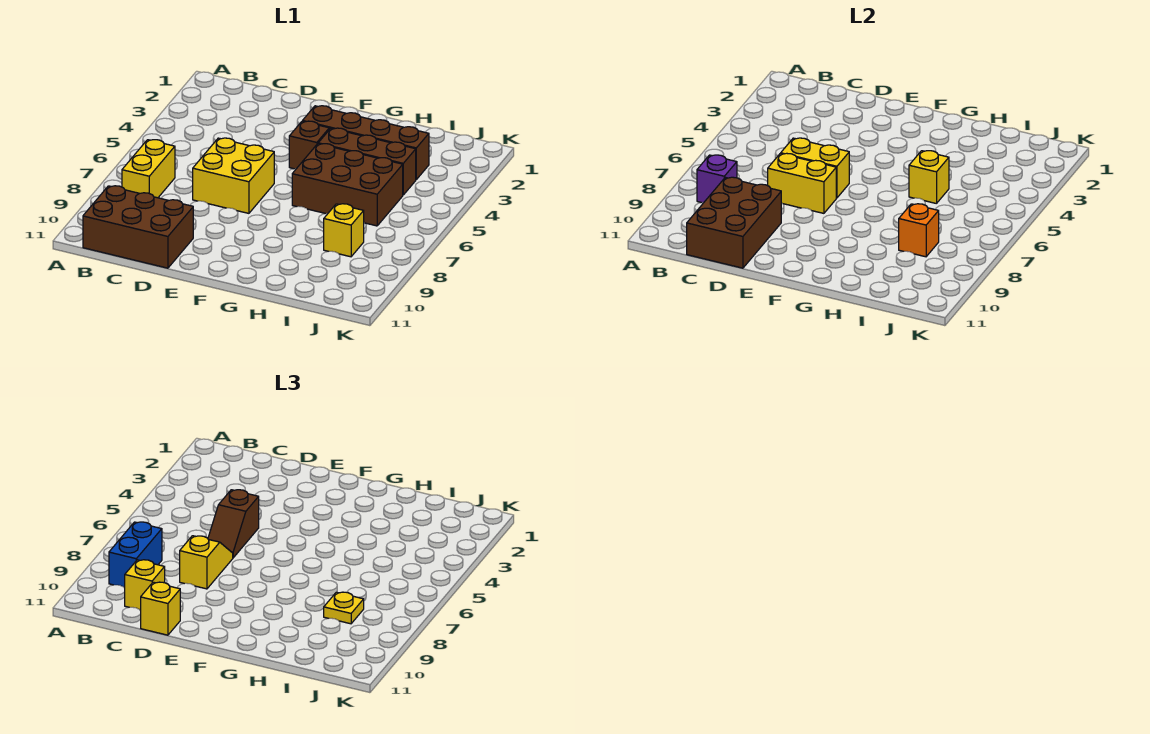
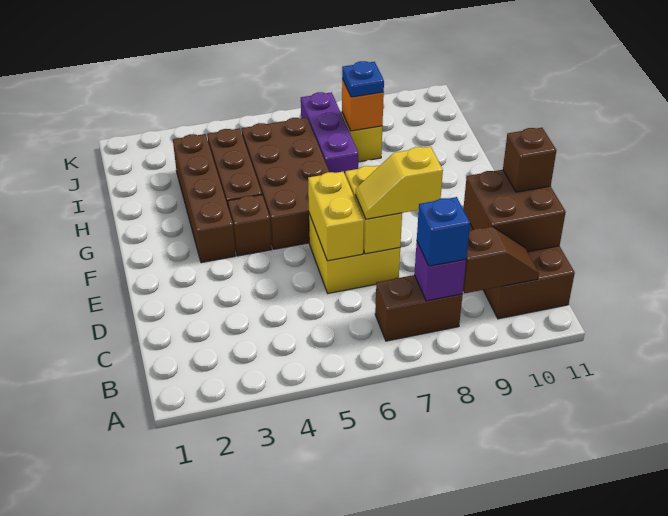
yellow 1x2 brick [122,140,175,198] -> brown 1x2 brick [375,275,462,341]
blue 1x2 brick [109,522,162,588] -> blue 1x1 brick [417,197,470,266]
brown 2x3 brick [687,177,781,268] -> brown 2x2 brick [463,170,566,252]
yellow 1x1 brick [125,560,165,610] -> none
brown 1x2 slope [208,490,259,558] -> brown 1x2 slope moved to [463,226,539,293]
yellow 1x1 brick [141,582,180,635] -> brown 1x1 brick [503,128,556,192]
brown 2x3 brick [292,144,403,226] -> brown 2x4 brick [242,118,329,249]
yellow 1x1 brick [909,151,949,204] -> none
none -> purple 1x3 brick [301,92,358,174]
yellow 1x1 plate [324,592,364,624] -> blue 1x1 plate [342,61,384,97]

